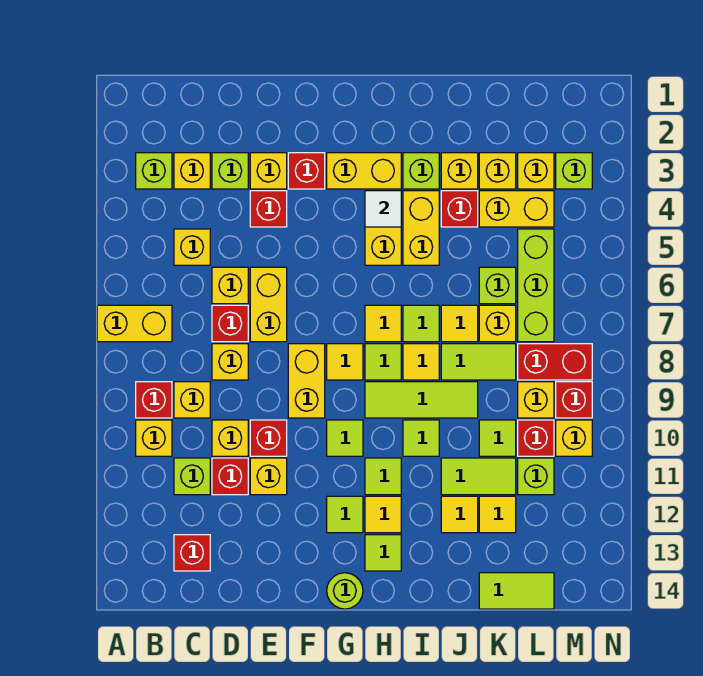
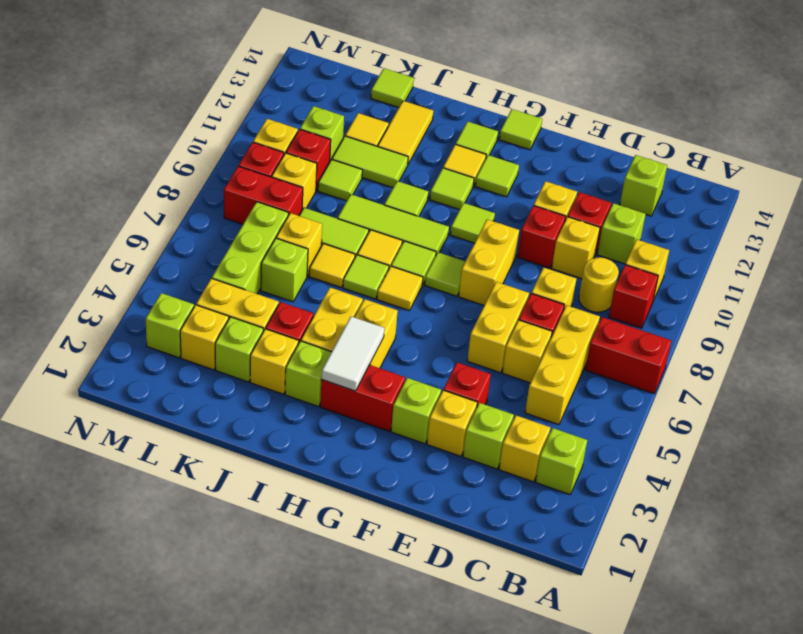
yellow 1x2 brick [97,305,172,342] -> red 1x2 brick [585,317,671,393]
yellow 1x1 brick [174,229,210,265] -> yellow 1x3 brick [525,305,600,425]
yellow 1x1 brick [174,382,210,418] -> yellow 1x1 round brick [579,257,619,312]
red 1x1 brick [174,535,210,571] -> lime 1x1 brick [620,155,667,216]
red 1x1 brick [288,153,325,189] -> lime 1x1 brick [391,378,441,444]
yellow 1x2 brick [327,153,401,189] -> red 1x2 brick [320,365,405,431]
yellow 1x1 tile [327,344,363,380] -> lime 1x1 tile [425,252,465,296]
lime 1x1 round brick [327,573,363,609] -> lime 1x1 tile [499,109,542,150]
white 1x1 tile [365,191,401,227] -> white 1x2 tile [322,316,384,391]
yellow 1x1 tile [441,496,478,533] -> yellow 1x2 tile [378,101,433,164]
yellow 1x1 brick [479,153,516,189] -> lime 1x1 brick [215,317,263,382]
lime 1x2 tile [479,573,554,609] -> lime 1x1 tile [371,68,414,107]

